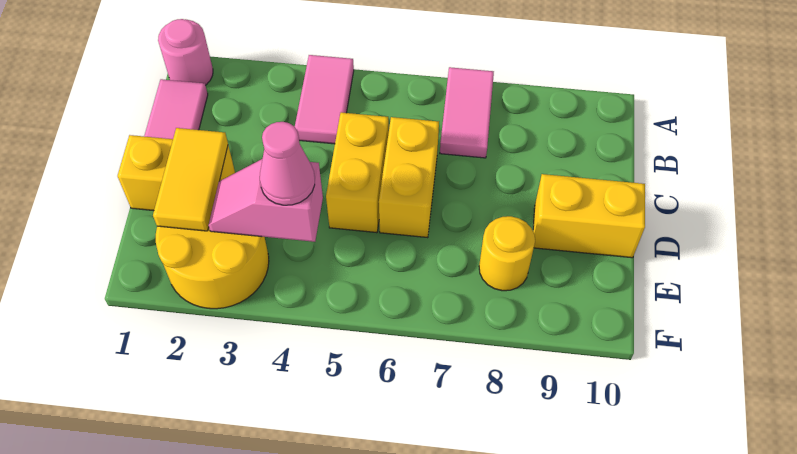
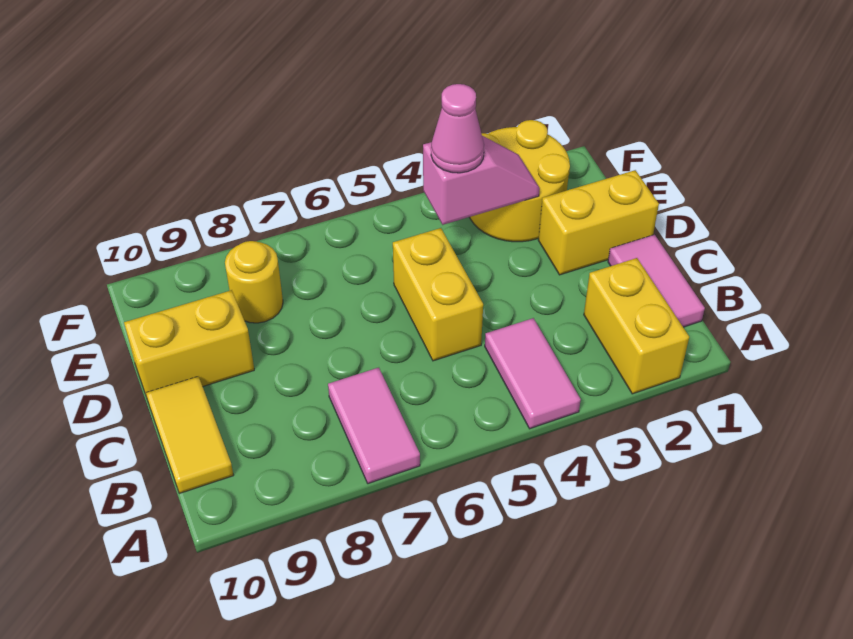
pink 1x1 round brick [158,19,213,85] -> none
yellow 1x2 brick [379,117,439,238] -> yellow 1x2 brick moved to [584,258,689,394]
yellow 1x2 tile [153,128,228,231] -> yellow 1x2 tile moved to [146,376,234,493]

